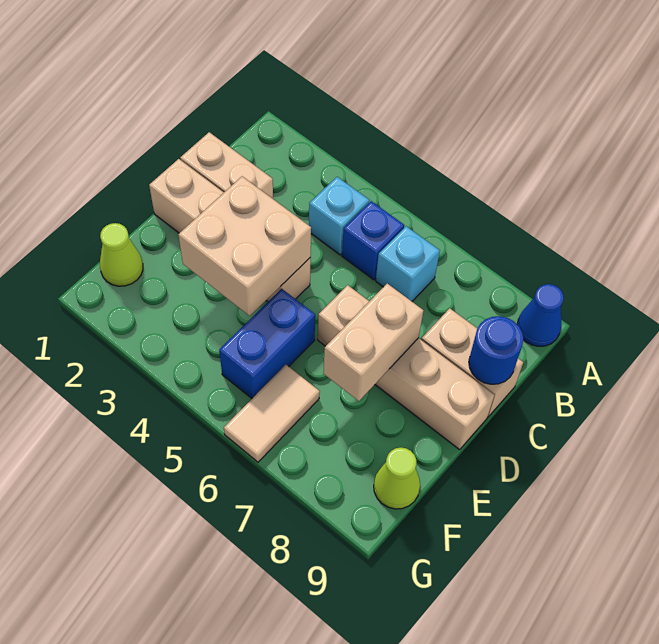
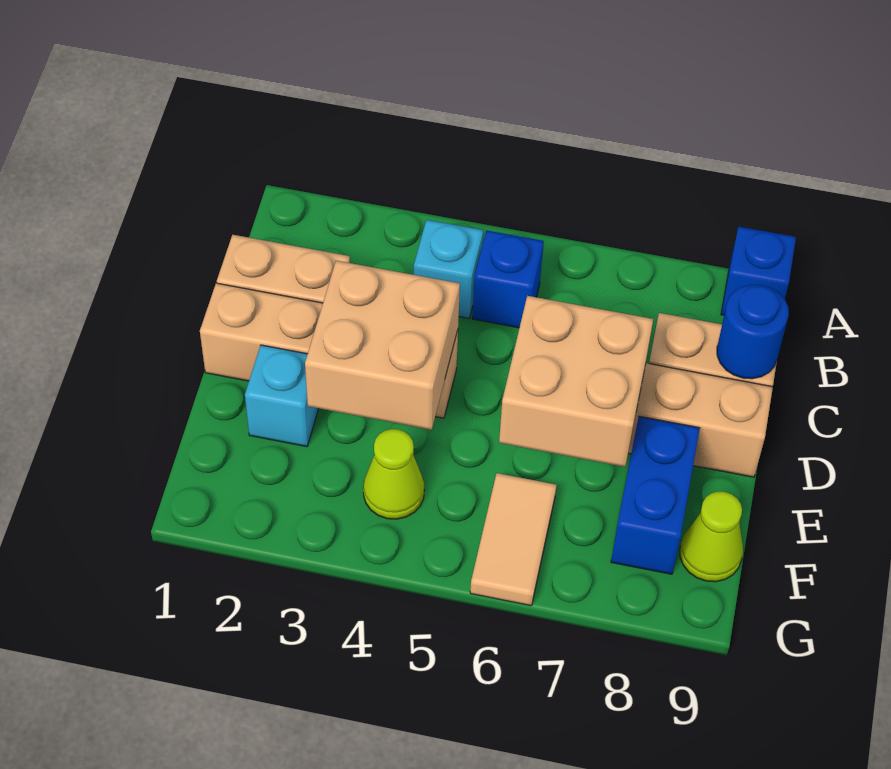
blue 1x1 cone [517,284,564,346] -> blue 1x1 brick [721,227,796,315]
cyan 1x1 brick [376,226,440,301] -> cyan 1x1 brick moved to [245,345,319,447]
tan 1x2 brick [324,284,424,401] -> tan 2x2 brick [499,296,653,467]
blue 1x2 brick [219,289,315,398] -> blue 1x2 brick moved to [611,416,700,574]
lime 1x1 cone [100,223,143,286] -> lime 1x1 cone moved to [363,429,424,519]

